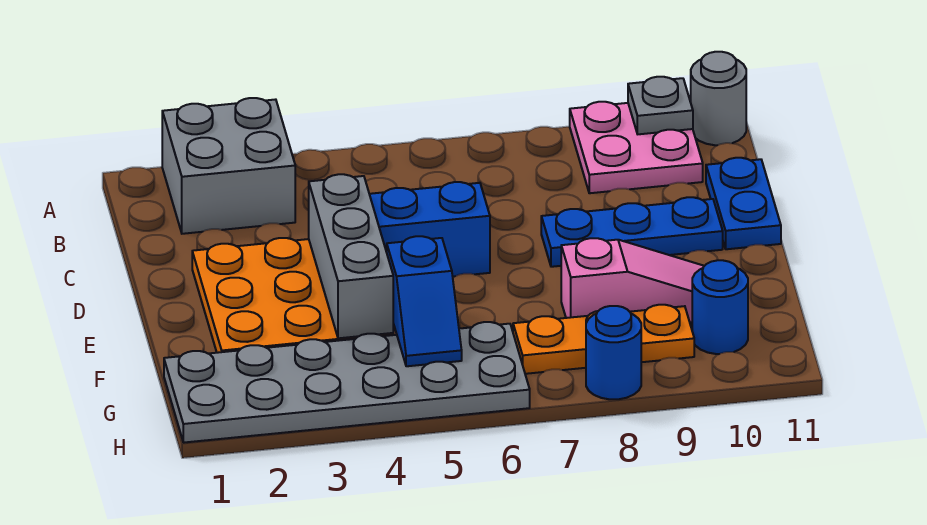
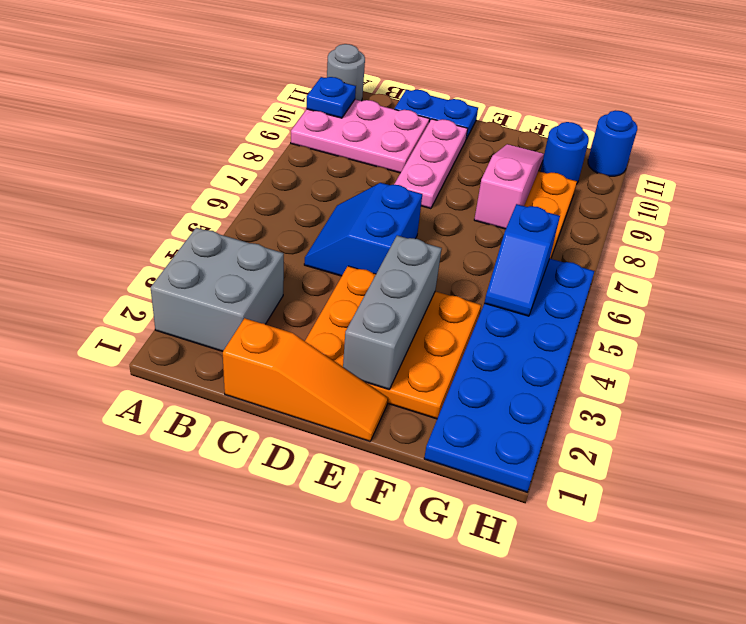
pink 2x2 plate [570,102,703,193] -> pink 2x3 plate [291,99,429,173]
grey 1x1 plate [628,77,693,134] -> blue 1x1 plate [306,77,356,118]
none -> orange 1x3 slope [223,318,388,441]
grey 1x3 brick [309,174,393,338] -> grey 1x3 brick turned to [343,236,442,389]
blue 1x3 plate [541,197,723,267] -> pink 1x3 plate [394,119,468,209]
blue 1x2 slope [387,236,462,366] -> blue 1x2 slope turned to [484,204,560,316]
grey 2x6 plate [164,322,530,443] -> blue 2x6 plate [424,259,595,492]
blue 1x1 round brick [586,306,641,399] -> blue 1x1 round brick moved to [588,110,637,176]

